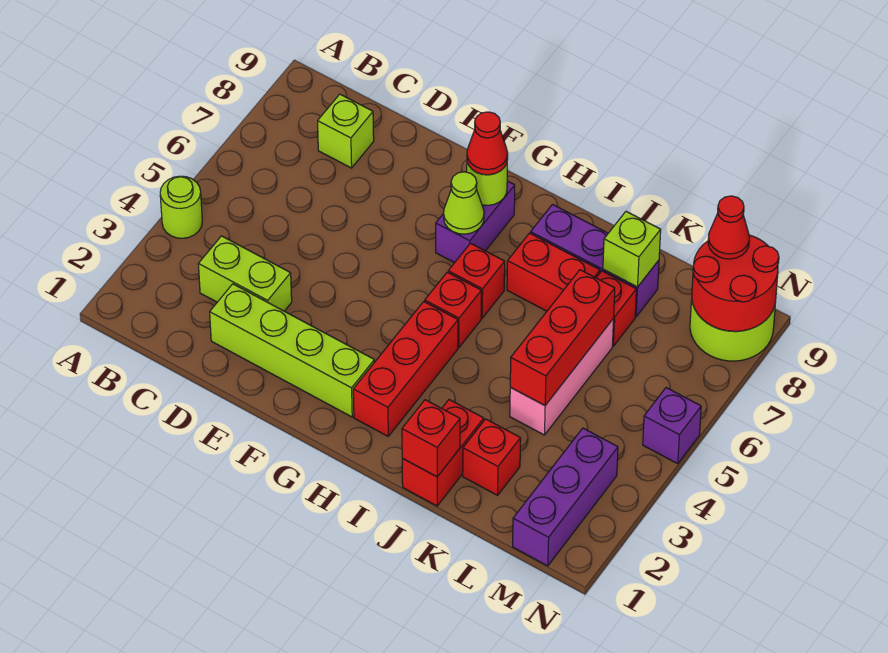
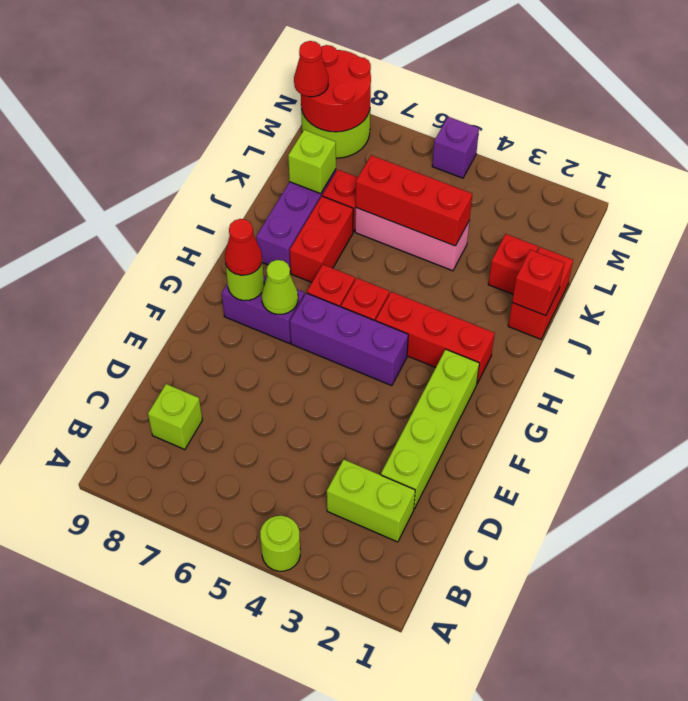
lime 1x2 brick [198,236,292,311] -> lime 1x2 brick turned to [327,460,415,542]
red 1x2 brick [402,400,484,506] -> red 1x2 brick turned to [508,247,573,339]
purple 1x3 brick [513,428,618,566] -> purple 1x3 brick moved to [290,293,408,386]

